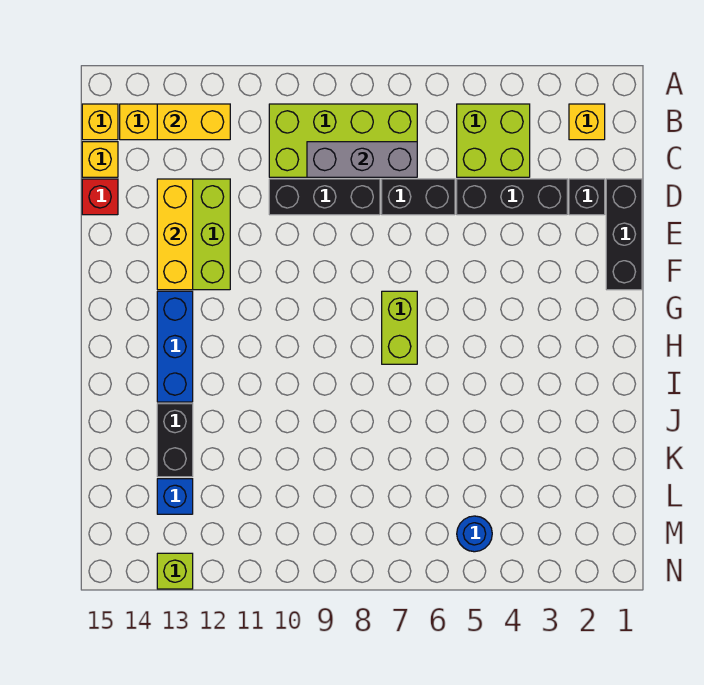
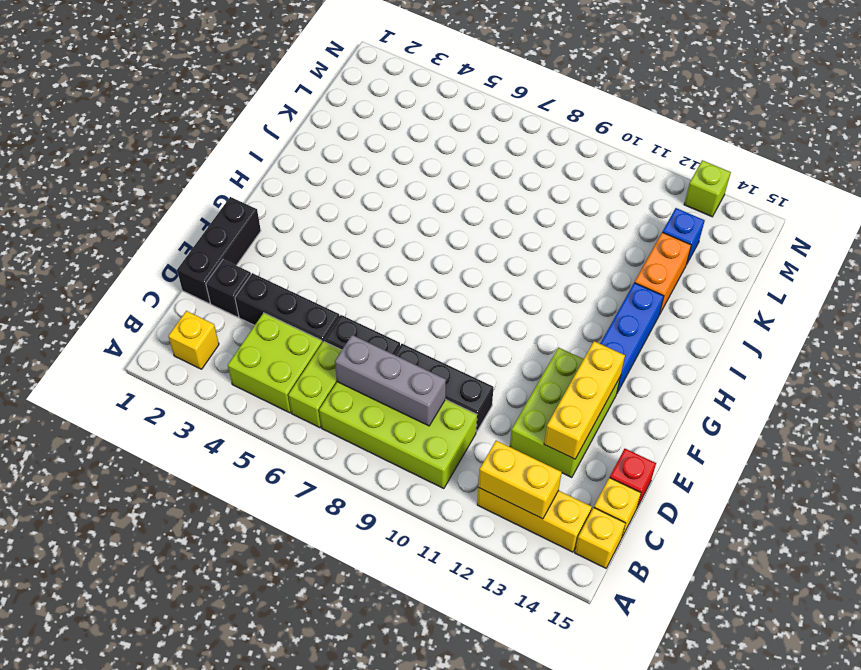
lime 1x2 brick [382,291,417,364] -> lime 1x2 brick moved to [288,341,342,428]
black 1x2 brick [157,404,193,477] -> orange 1x2 brick [635,232,691,315]
blue 1x1 round brick [457,516,492,552] -> none

